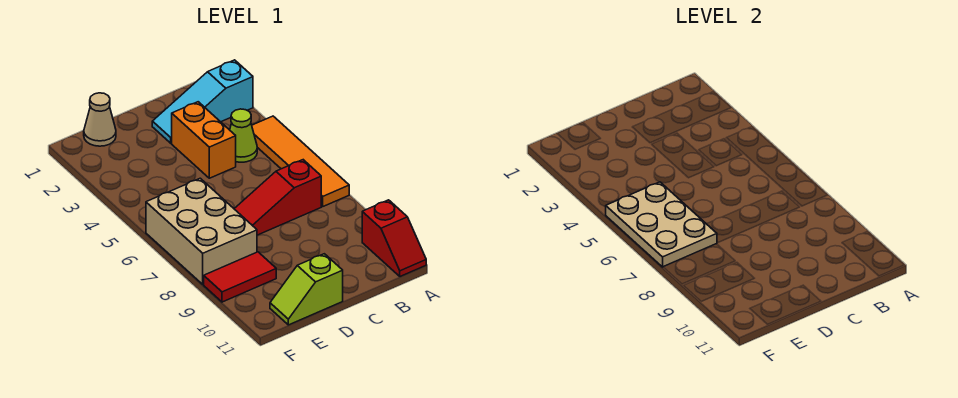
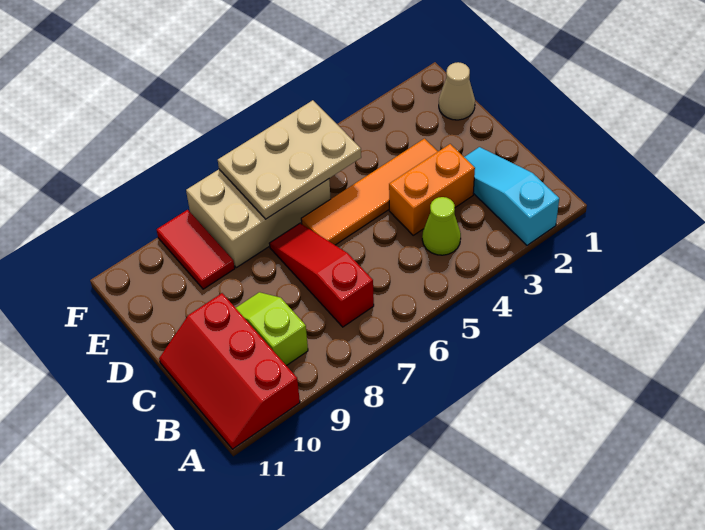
orange 1x4 tile [252,116,349,206] -> orange 1x4 tile moved to [301,139,438,245]
red 1x2 slope [362,200,426,276] -> red 2x3 slope [159,293,300,449]
lime 1x2 slope [270,254,343,325] -> lime 1x2 slope moved to [236,292,308,366]

